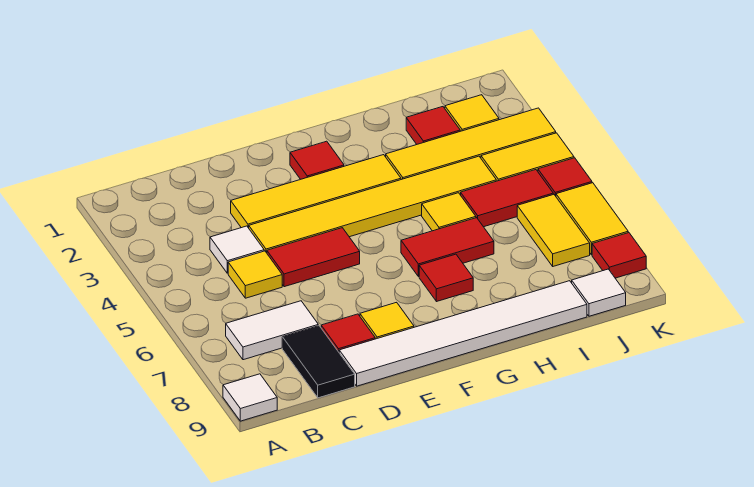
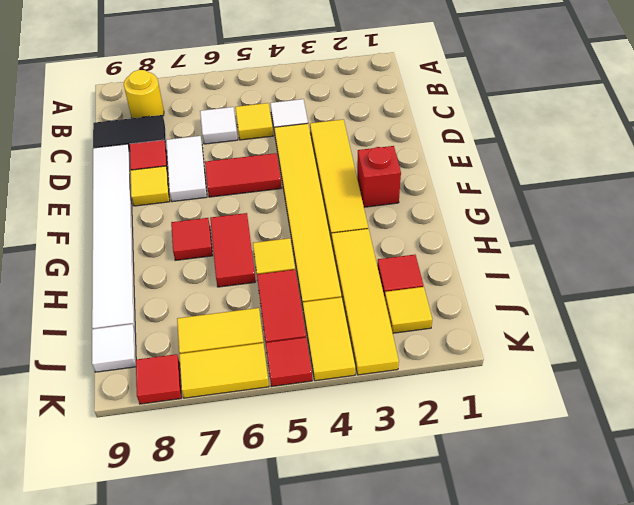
white 1x1 tile [223,374,277,421] -> white 1x1 tile moved to [200,107,238,144]
white 1x2 tile [226,301,318,360] -> white 1x2 tile moved to [166,136,207,202]
none -> yellow 1x1 round brick [124,70,164,118]
red 1x2 tile [267,228,360,287] -> red 1x2 tile turned to [205,153,282,197]
red 1x1 tile [290,141,344,179] -> red 1x1 brick [357,146,401,207]

